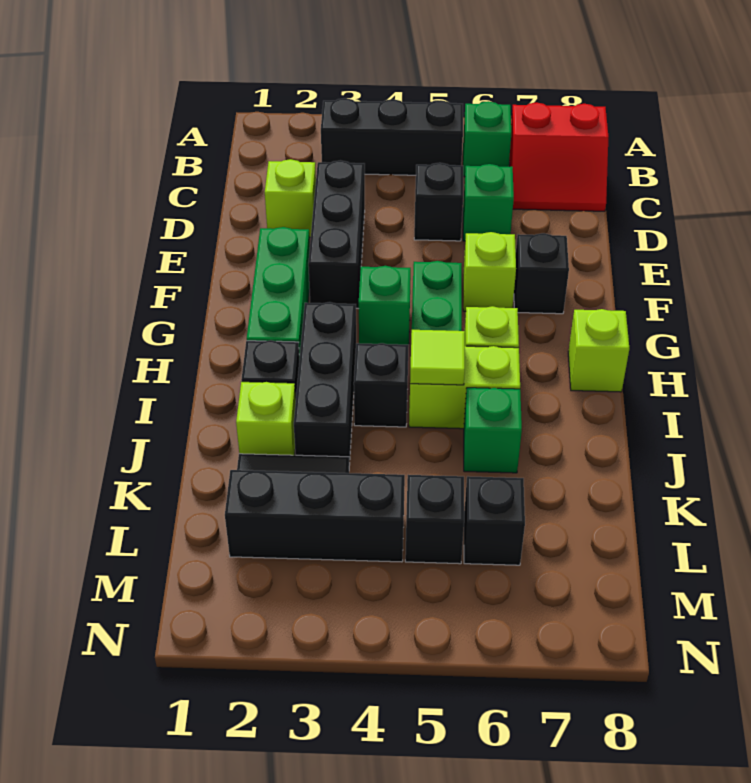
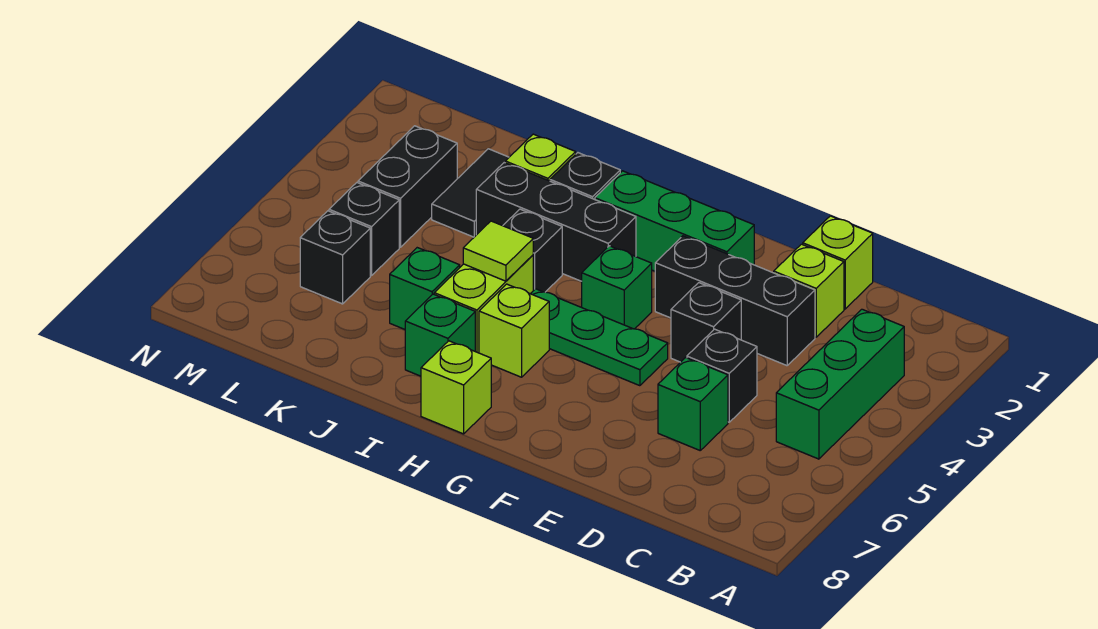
black 1x3 brick [321,98,463,175] -> green 1x3 brick [776,309,904,459]
green 1x1 brick [463,101,511,177] -> green 1x1 brick moved to [405,294,475,376]
red 2x2 slope [509,102,608,211] -> none
lime 1x1 brick [463,232,516,311] -> lime 1x1 brick moved to [803,216,873,309]
black 1x1 brick [514,233,569,314] -> black 1x1 brick moved to [671,283,741,362]
black 1x3 brick [225,470,405,562] -> black 1x2 brick [358,126,457,247]

